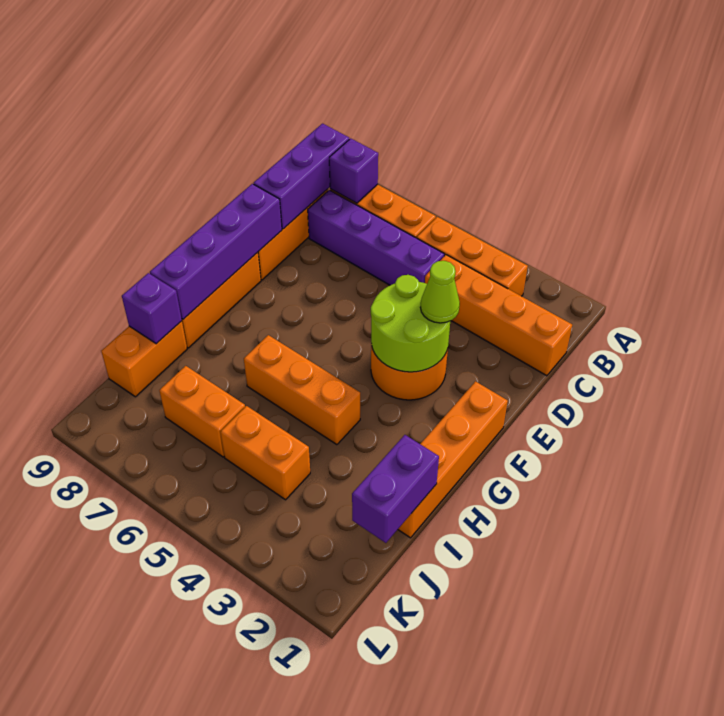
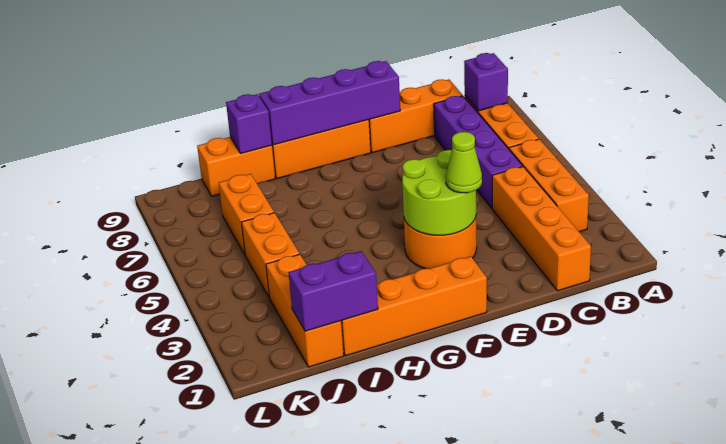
purple 1x3 brick [254,124,349,229] -> none
orange 1x3 brick [244,335,360,445] -> orange 1x3 brick moved to [266,254,344,367]

